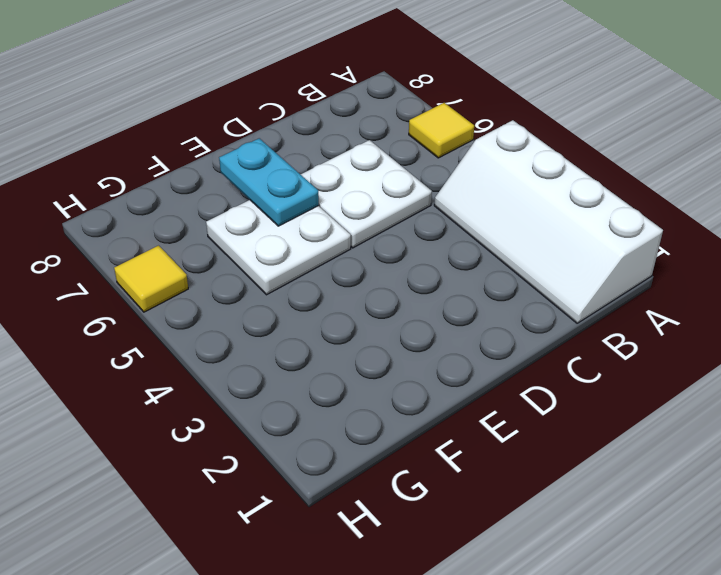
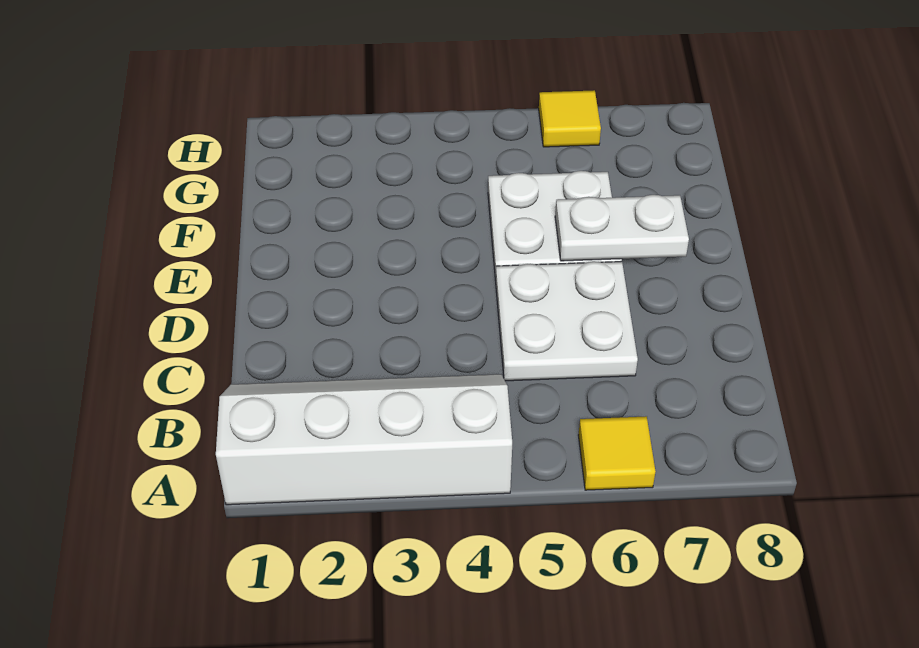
cyan 1x2 plate [219,138,319,226] -> white 1x2 plate [555,195,689,261]

